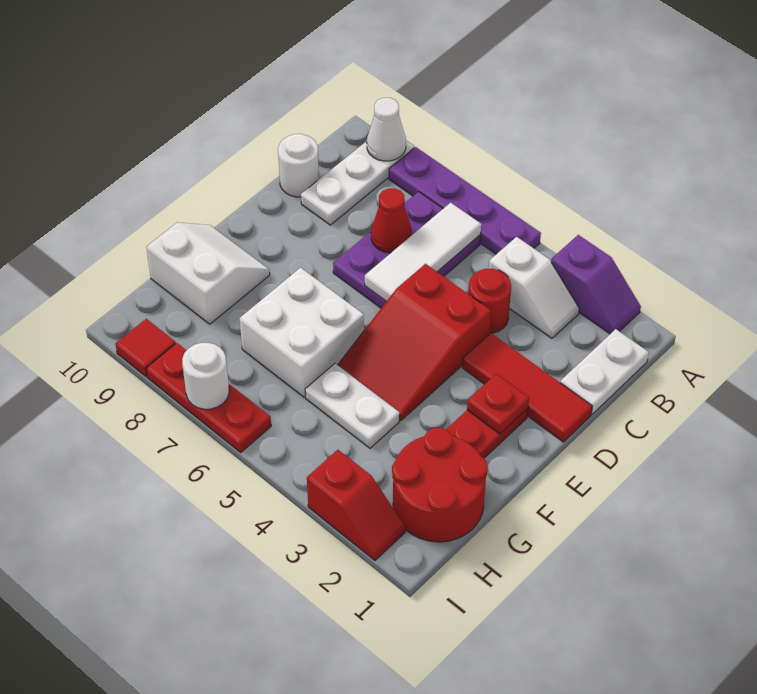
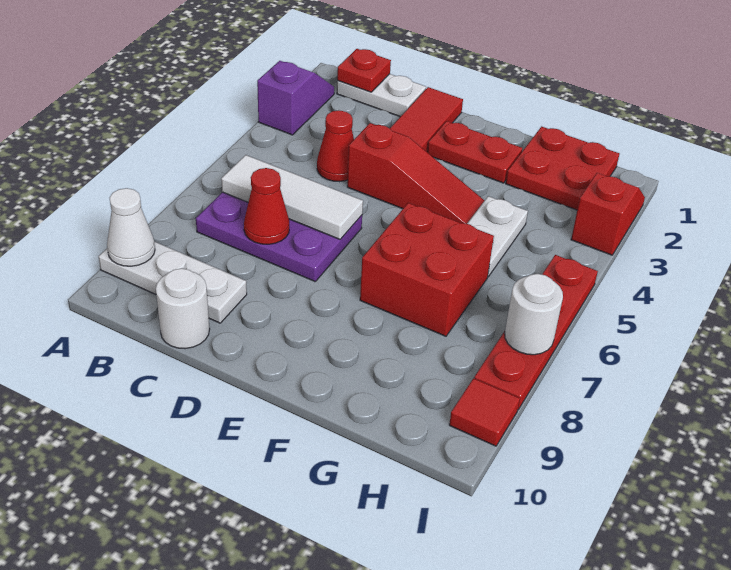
purple 1x4 plate [389,147,541,254] -> none
white 1x2 slope [489,237,579,338] -> none
red 1x1 round brick [468,269,511,333] -> red 1x1 cone [317,110,354,182]
red 2x3 slope [338,264,491,421] -> red 1x3 slope [347,123,485,224]
red 1x1 plate [467,374,529,434] -> red 1x1 plate moved to [337,49,391,92]
white 2x2 brick [239,268,364,397] -> red 2x2 brick [360,203,494,336]
white 2x2 slope [146,222,270,324] -> none
red 2x2 round brick [392,428,488,542] -> red 2x2 plate [506,126,619,210]
red 1x3 plate [146,343,271,452] -> red 1x4 plate [474,255,598,410]

